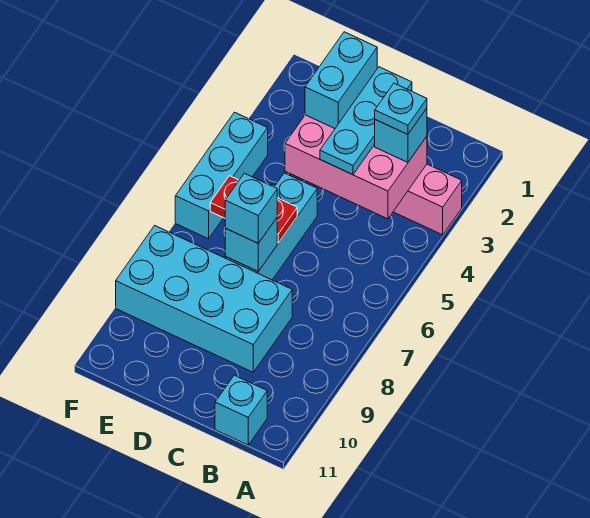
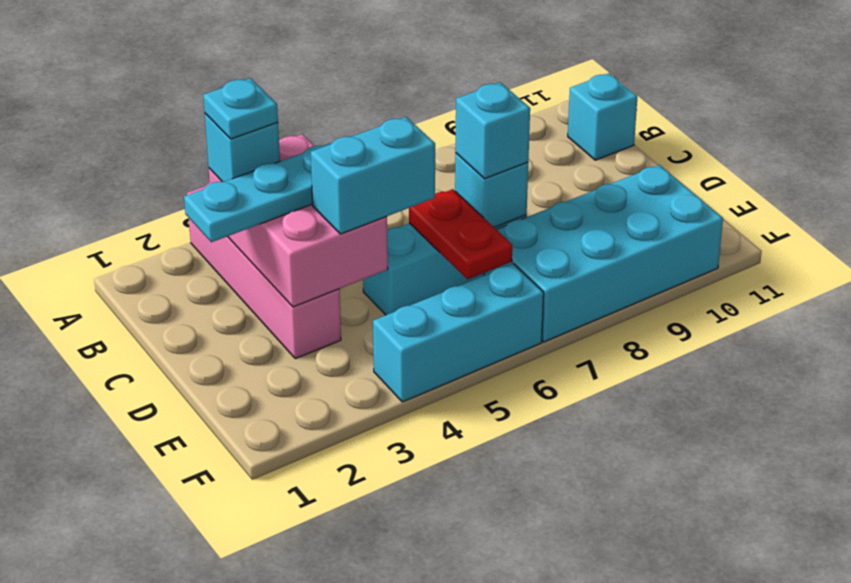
cyan 2x4 brick [116,226,292,372] -> cyan 2x4 brick turned to [484,165,723,342]
cyan 1x2 brick [305,32,377,128] -> cyan 1x2 brick moved to [311,117,435,234]

